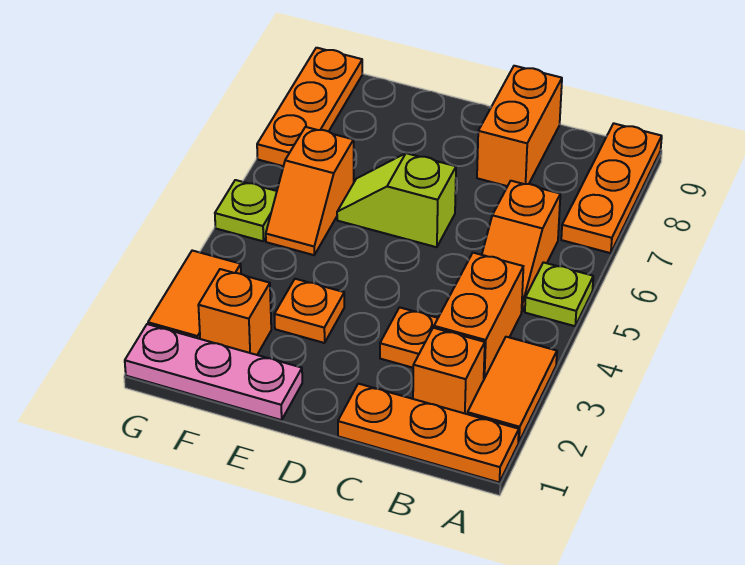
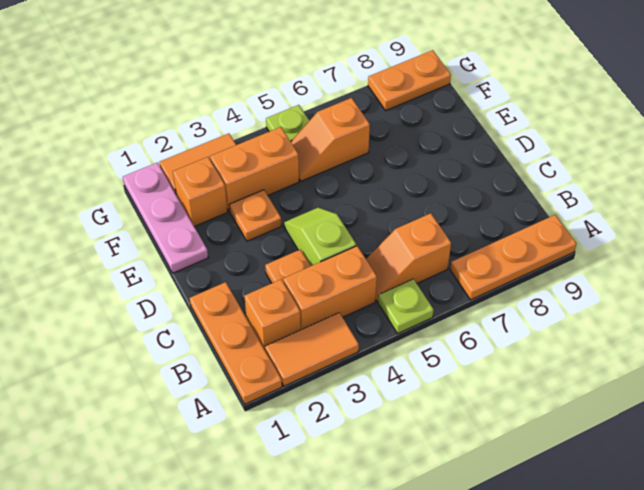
orange 1x2 brick [477,66,562,186] -> orange 1x2 brick moved to [210,127,299,212]
lime 1x2 slope [337,153,456,247] -> lime 1x2 slope moved to [284,208,356,266]
orange 1x3 plate [257,48,362,166] -> orange 1x2 plate [368,50,451,111]

